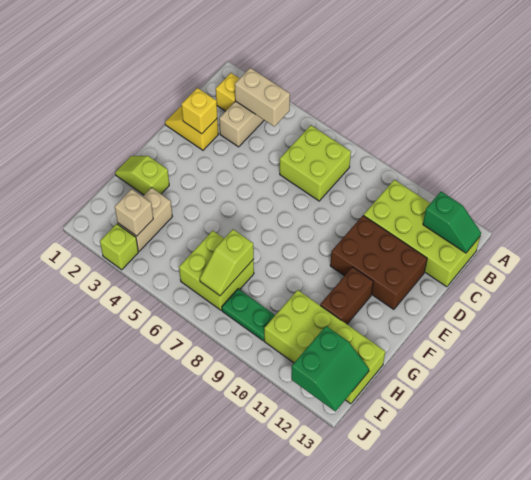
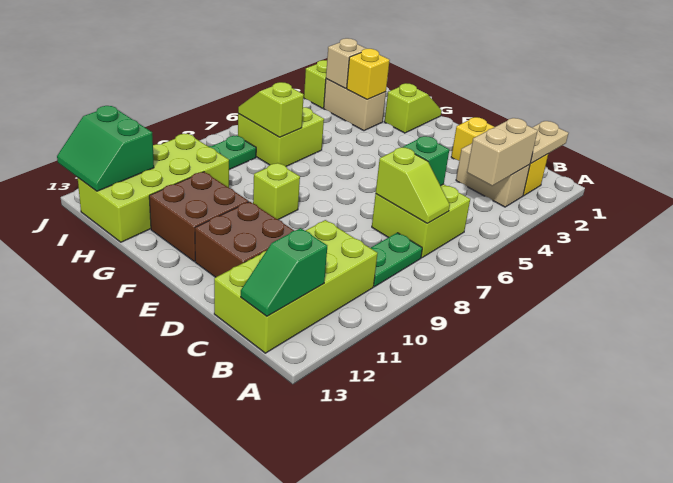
none -> tan 1x2 plate [531,121,568,163]
none -> lime 1x2 slope [376,147,450,223]
none -> green 1x2 plate [371,233,422,287]
none -> green 1x1 brick [403,136,449,186]
yellow 1x1 brick [182,88,217,134] -> yellow 1x1 brick moved to [347,49,390,100]
brown 2x3 brick [330,215,427,310] -> brown 2x2 brick [195,202,294,277]
none -> lime 1x1 brick [253,163,300,220]
brown 1x2 brick [320,267,373,324] -> brown 2x2 brick [149,172,249,262]

